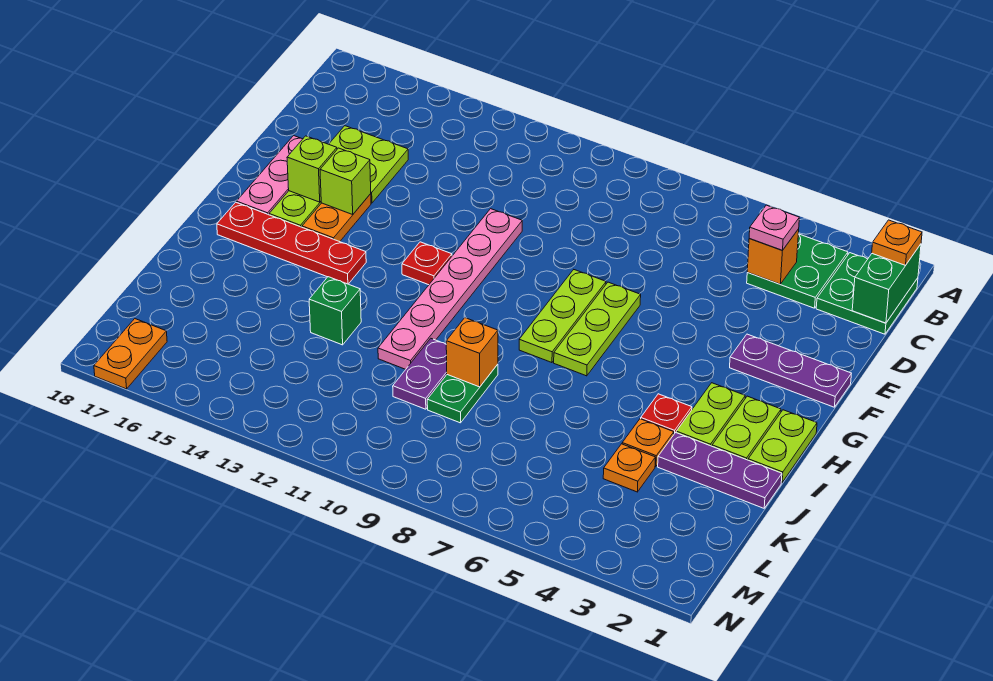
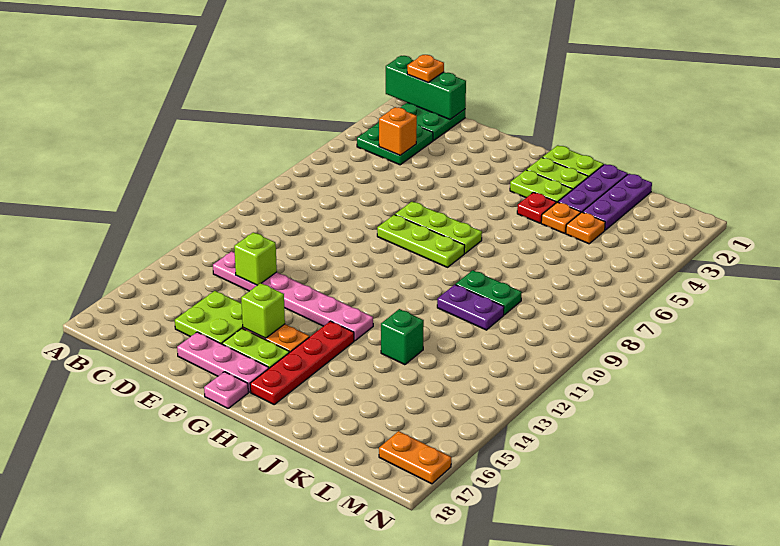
green 1x2 brick [852,244,921,323] -> green 1x3 brick [386,56,466,119]
pink 1x1 plate [749,205,799,250] -> pink 1x1 plate moved to [204,372,248,408]
pink 1x6 plate [378,209,522,369] -> pink 1x6 plate moved to [213,251,373,341]
purple 1x3 plate [730,334,851,407] -> purple 1x3 plate moved to [583,174,652,230]
lime 1x1 brick [287,136,337,202] -> lime 1x1 brick moved to [234,232,277,285]
red 1x1 plate [402,242,452,285] -> none
orange 1x1 brick [446,318,498,387] -> none

